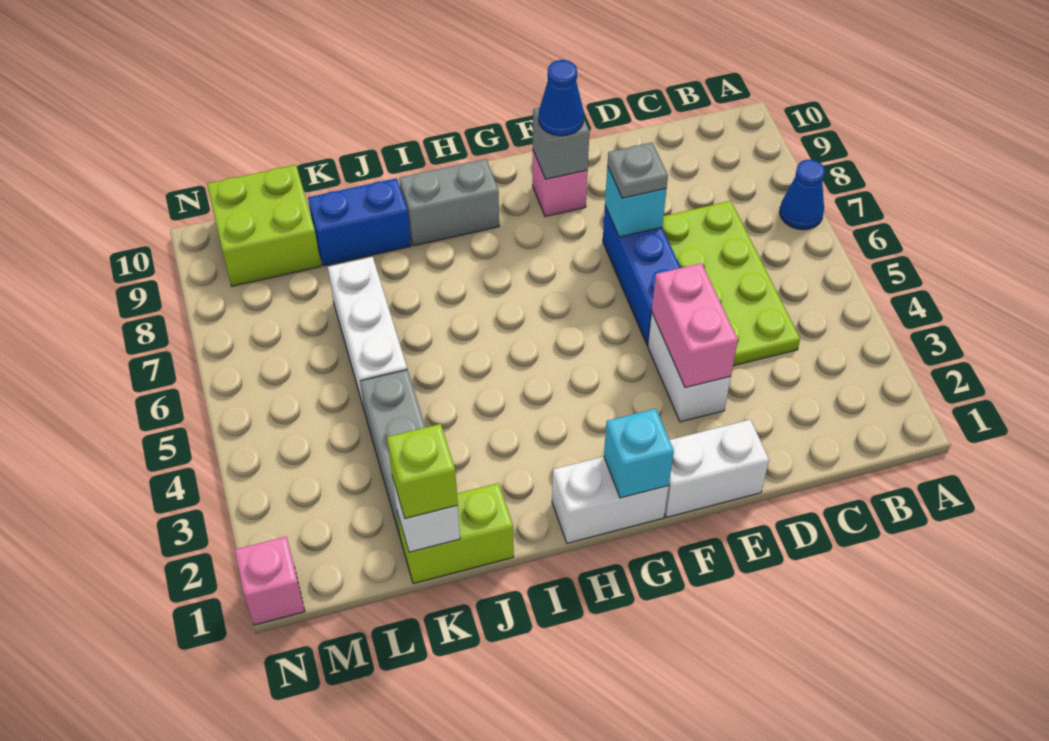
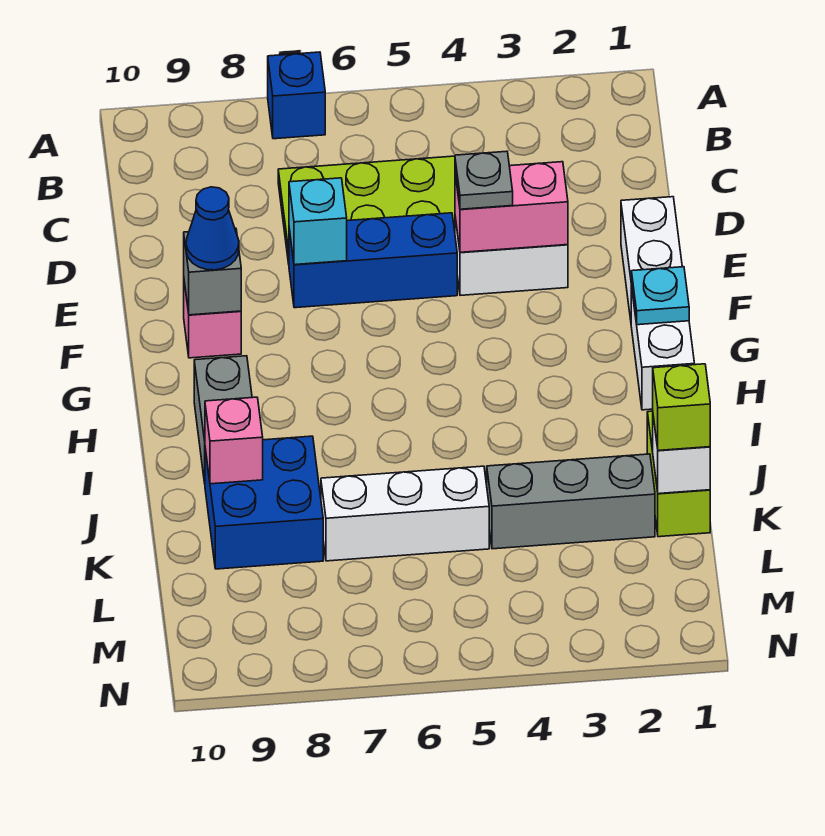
blue 1x1 cone [780,160,825,230] -> blue 1x1 brick [268,52,325,139]
grey 1x1 plate [607,143,668,198] -> grey 1x1 plate moved to [455,151,513,209]
cyan 1x1 brick [604,409,674,498] -> cyan 1x1 plate [631,267,689,325]
blue 1x2 brick [308,178,411,266] -> blue 2x2 brick [205,436,323,569]
lime 2x2 brick [207,165,321,286] -> none
pink 1x1 brick [235,537,305,625] -> pink 1x1 brick moved to [205,397,263,484]

